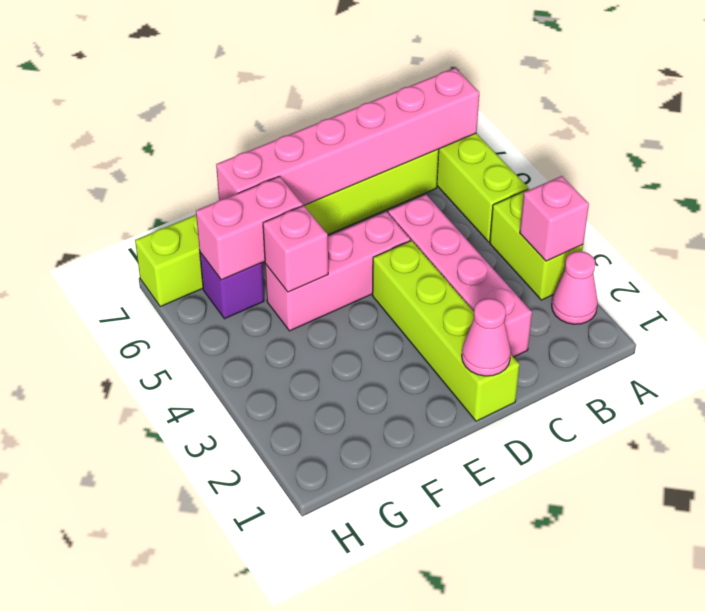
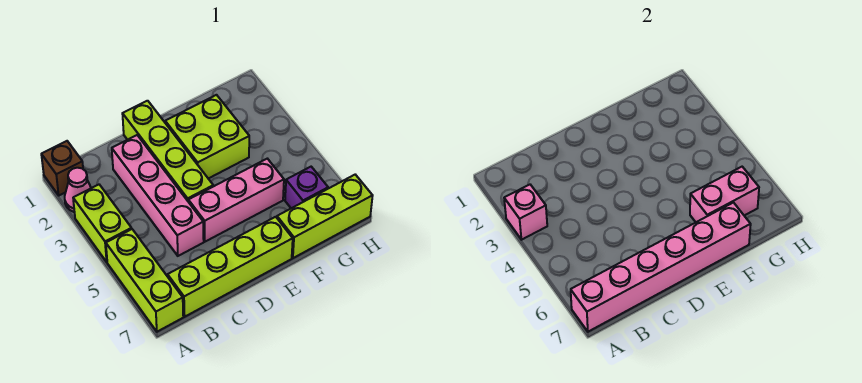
none -> brown 1x1 brick [41,141,83,195]
pink 1x1 cone [462,298,511,376] -> none
none -> lime 2x2 brick [165,95,249,179]
pink 1x1 brick [263,206,328,292] -> none

